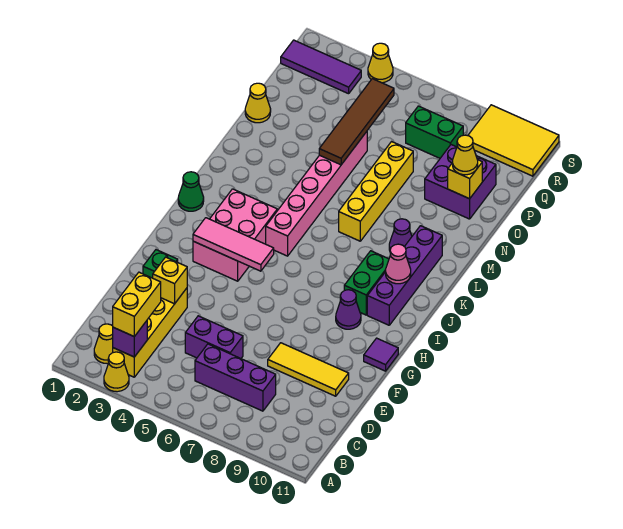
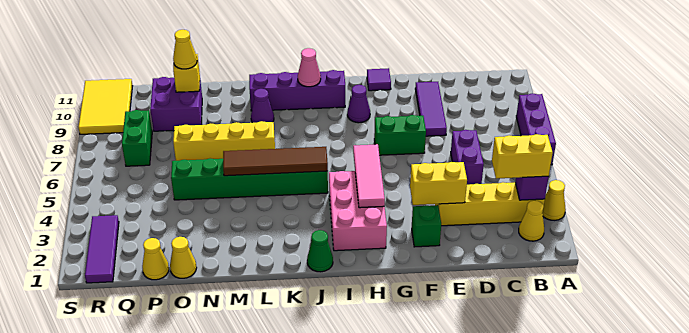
purple 1x3 brick [195,344,276,411] -> purple 1x3 brick moved to [516,93,556,165]
yellow 1x1 brick [153,257,187,304] -> yellow 1x2 brick [410,162,467,205]
yellow 1x3 tile [268,343,349,396] -> purple 1x3 tile [415,82,447,136]
pink 2x3 brick [193,189,277,281] -> pink 2x3 brick turned to [329,171,387,251]
green 1x2 brick [344,251,389,315] -> green 1x2 brick moved to [374,115,426,155]
pink 1x6 brick [266,132,367,256] -> green 1x6 brick [171,158,328,200]
brown 1x4 tile [319,79,394,165] -> brown 1x4 tile moved to [223,147,328,176]
yellow 1x1 cone [368,43,393,83] -> yellow 1x1 cone moved to [142,238,169,280]

